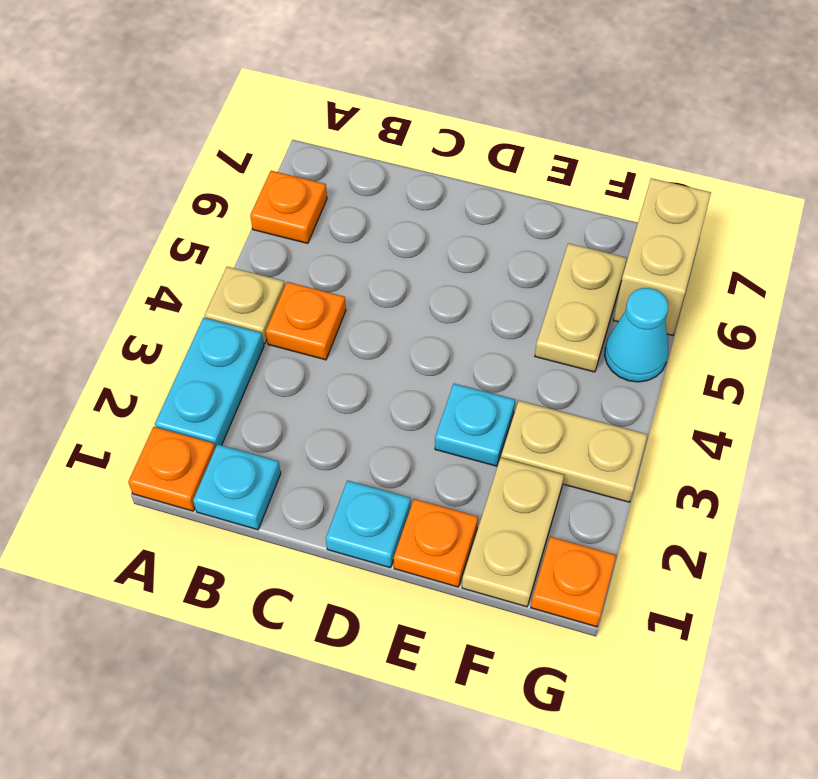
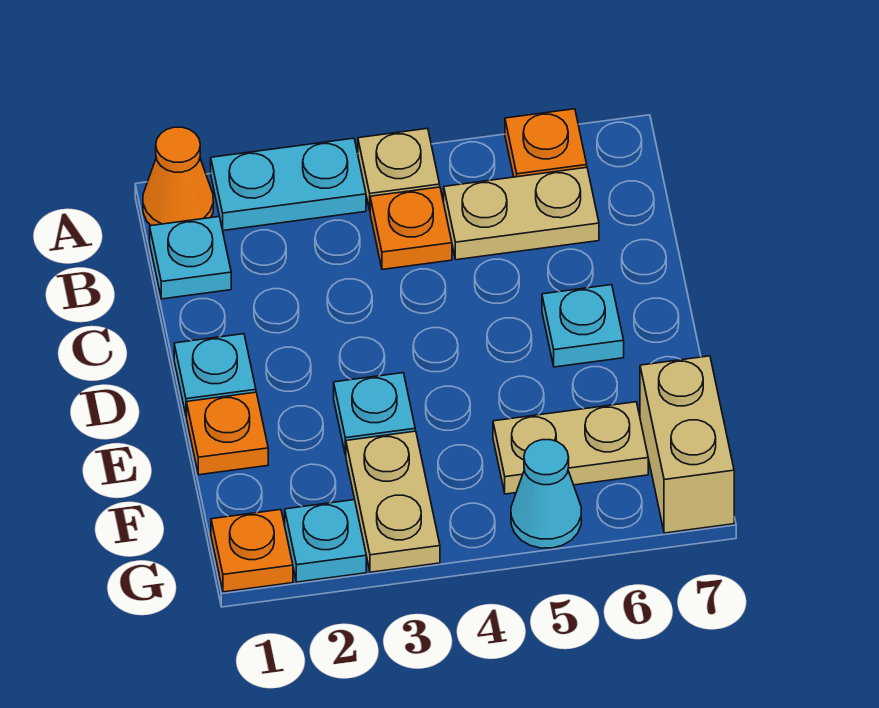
orange 1x1 plate [128,427,215,511] -> orange 1x1 cone [143,127,213,226]
none -> cyan 1x1 plate [542,285,624,367]
tan 1x2 plate [462,458,564,607] -> tan 1x2 plate moved to [444,167,599,260]
none -> cyan 1x1 plate [285,500,366,582]
tan 1x2 brick [613,178,711,335] -> tan 1x2 brick turned to [640,356,734,533]

